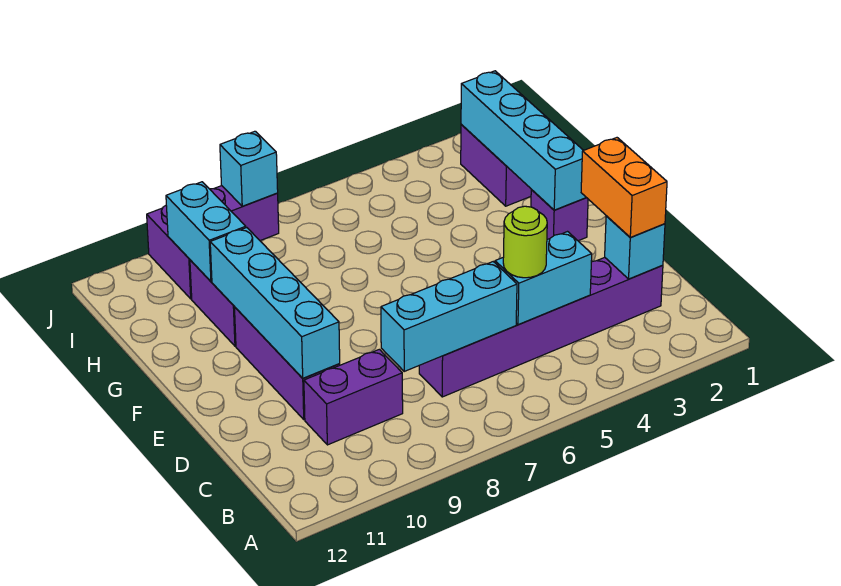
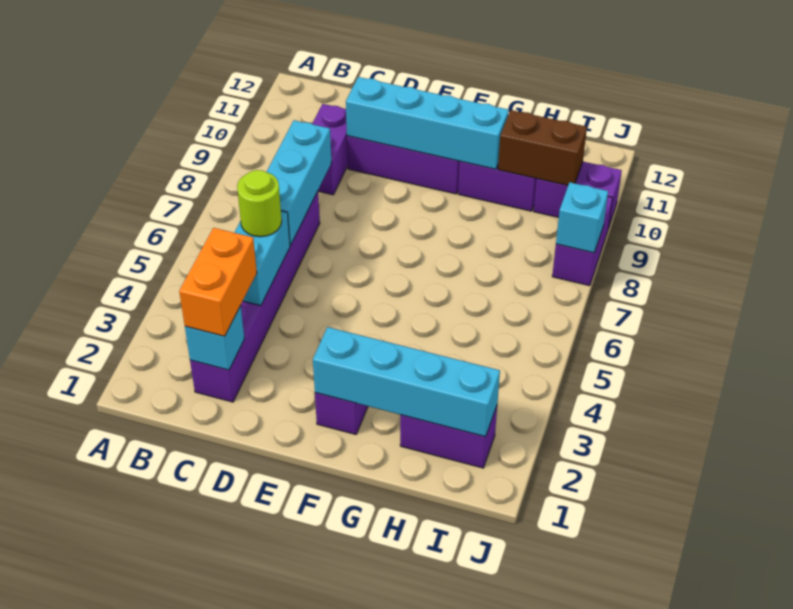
orange 1x2 brick [581,138,667,237] -> orange 1x2 brick turned to [179,228,257,336]
cyan 1x2 brick [166,182,246,281] -> brown 1x2 brick [498,110,587,186]

